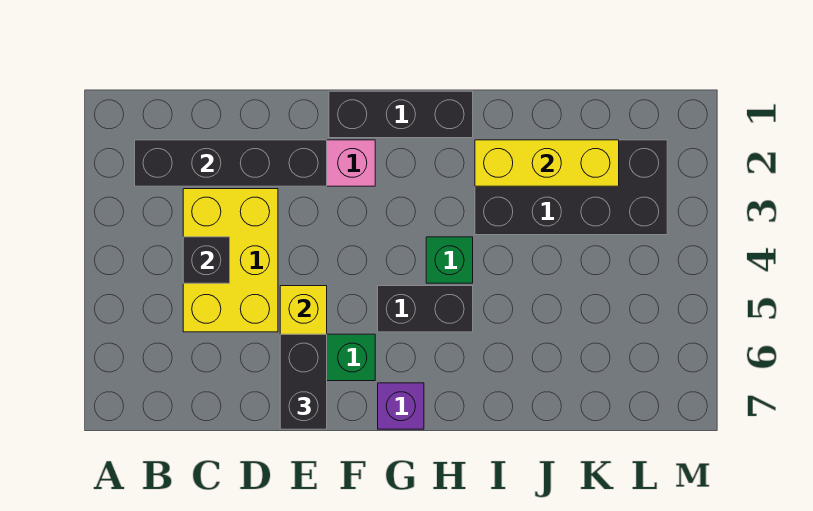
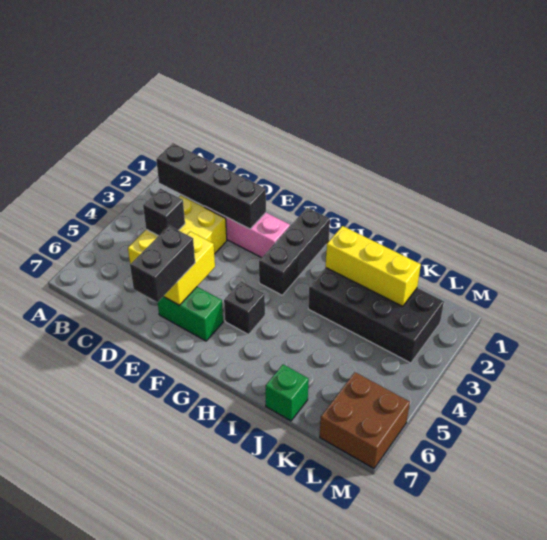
black 1x3 brick [329,91,473,138] -> black 1x3 brick turned to [259,208,330,295]
black 1x2 brick [378,286,473,332] -> black 1x1 brick [224,281,265,335]
purple 1x1 brick [378,383,424,429] -> none
green 1x1 brick [426,237,473,283] -> green 1x1 brick moved to [266,365,309,421]
none -> brown 2x2 brick [320,372,410,468]

